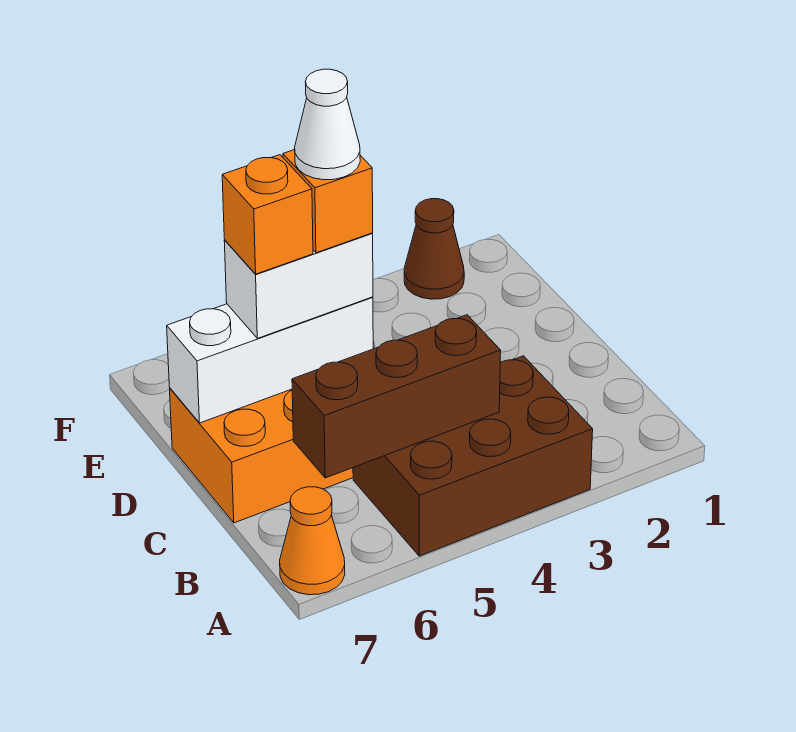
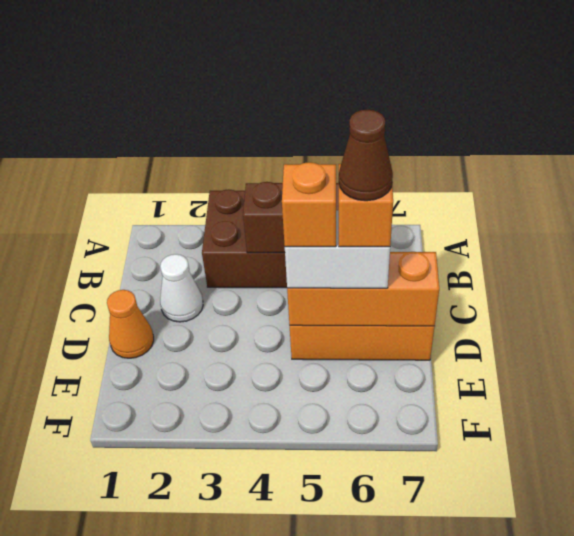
orange 1x1 cone [280,487,345,595] -> orange 1x1 cone moved to [107,290,154,358]
white 1x3 brick [167,297,373,423] -> orange 1x3 brick [287,252,439,326]
white 1x1 cone [295,69,360,180] -> white 1x1 cone moved to [160,254,203,322]
brown 1x1 cone [404,199,464,299] -> brown 1x1 cone moved to [339,110,393,201]

